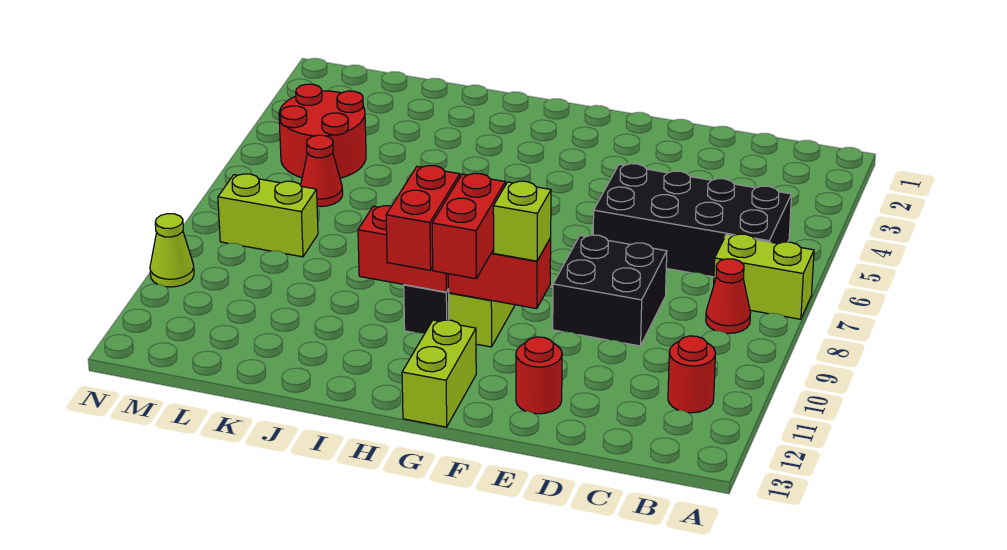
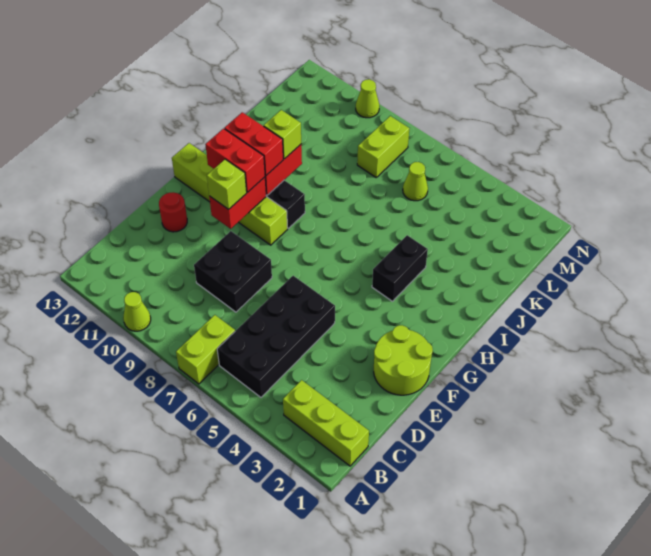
none -> lime 1x1 cone [123,292,151,331]
none -> lime 1x3 brick [283,380,369,466]
red 1x1 cone [706,259,750,333] -> none
red 1x1 round brick [668,336,715,413] -> none
none -> lime 2x2 round brick [374,325,433,395]
none -> black 1x2 brick [372,235,428,301]
none -> lime 1x1 brick [264,110,301,159]
red 2x2 round brick [279,84,366,178] -> none
red 1x1 cone [301,135,343,207] -> lime 1x1 cone [403,162,428,201]

